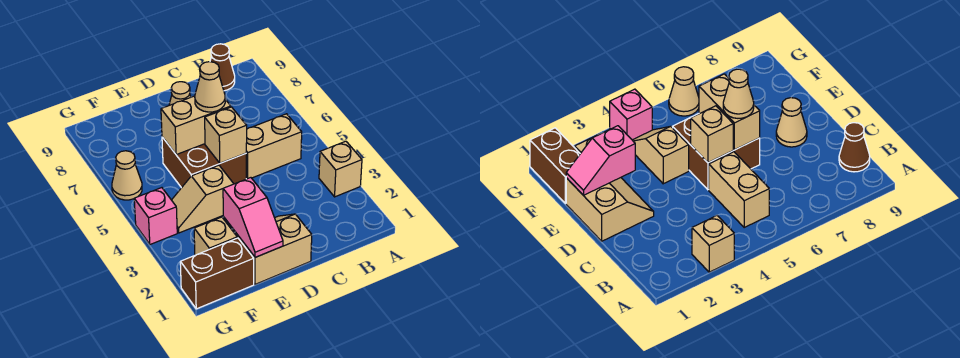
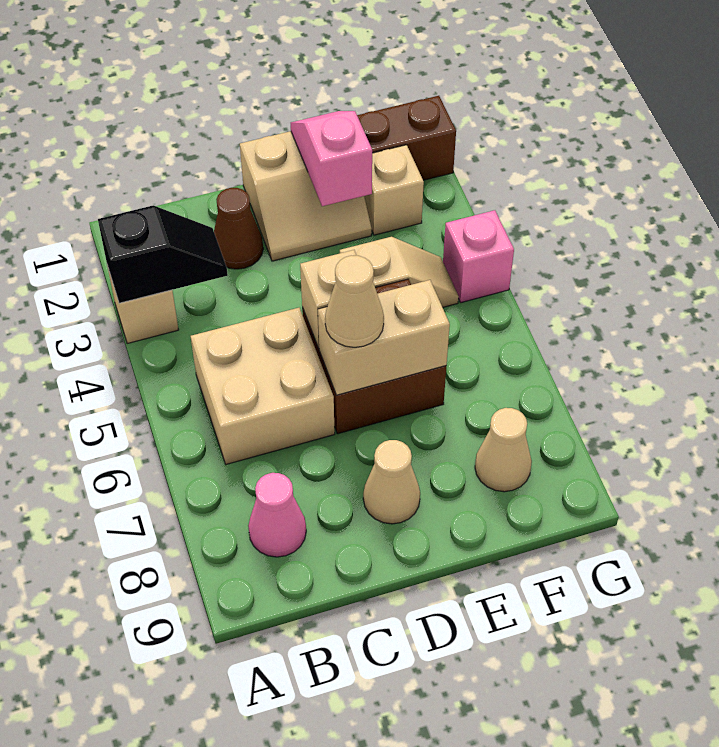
none -> black 1x2 slope [98,206,228,303]
tan 1x2 brick [246,114,302,179] -> tan 2x2 brick [191,308,335,464]
none -> pink 1x1 cone [248,473,306,557]
brown 1x1 cone [210,44,235,91] -> brown 1x1 cone moved to [214,188,263,269]
tan 1x1 cone [112,151,142,200] -> tan 1x1 cone moved to [475,408,532,492]

